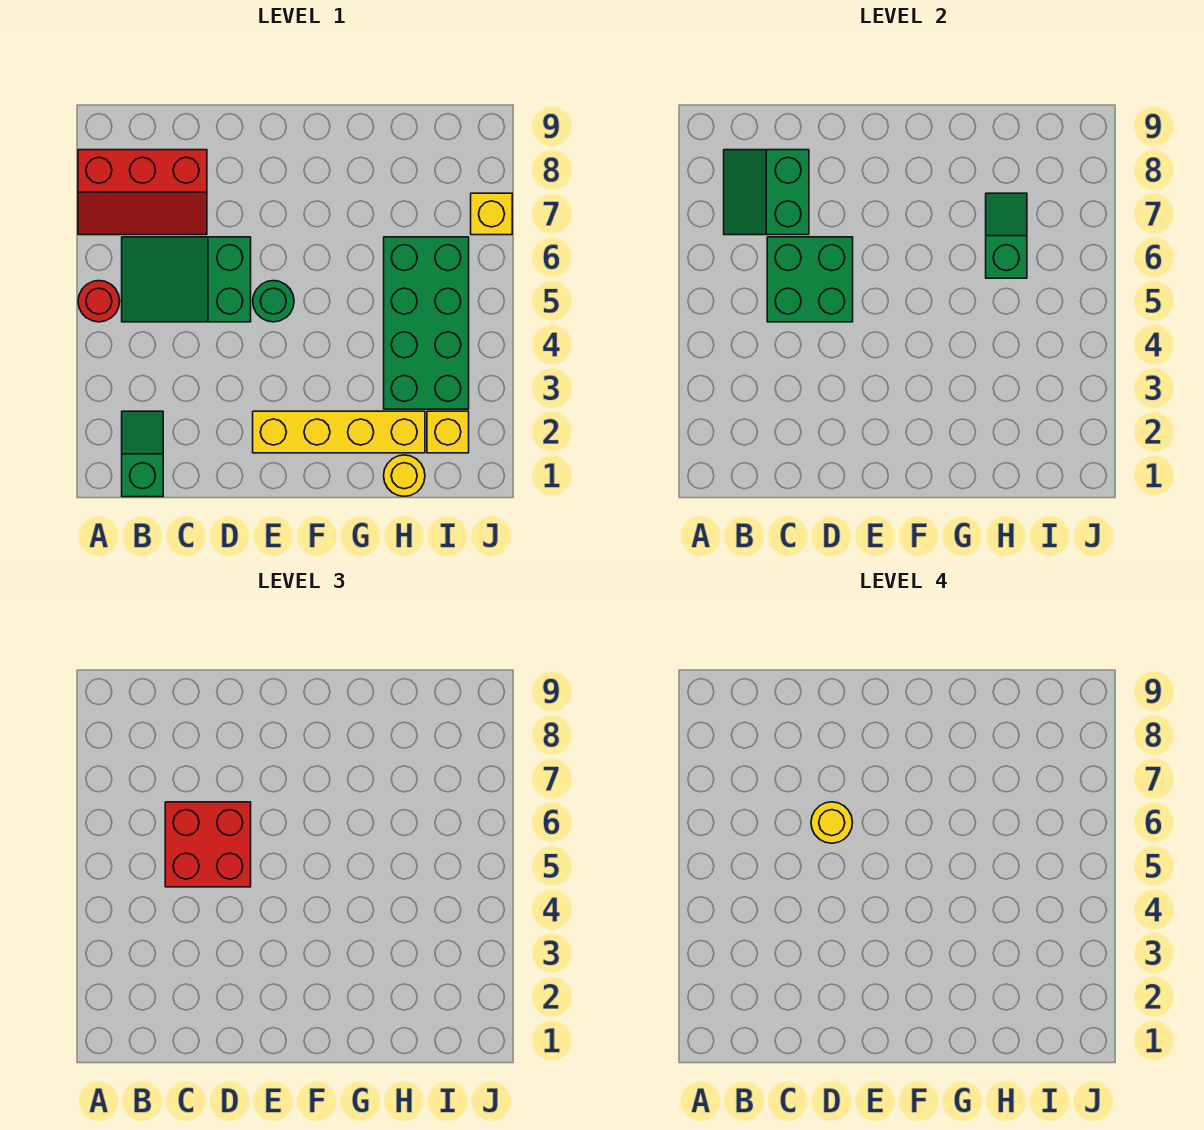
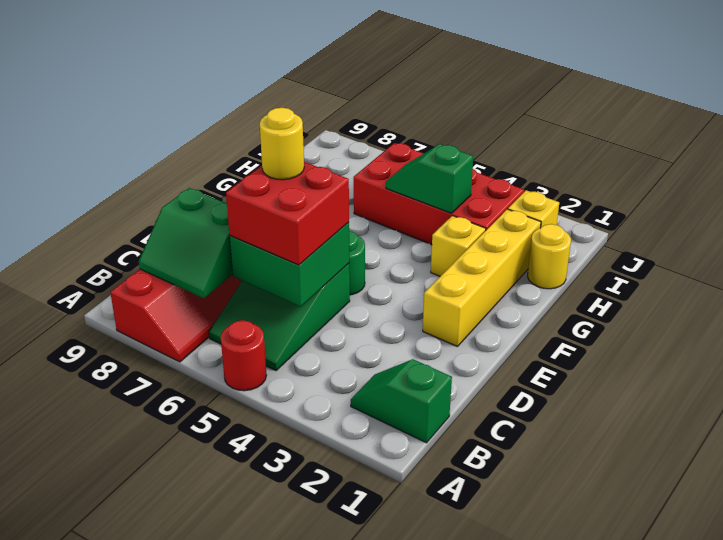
green 2x4 brick [384,237,469,409] -> red 2x4 brick [354,143,524,245]
green 1x2 slope [986,193,1027,278] -> green 1x2 slope moved to [386,144,473,213]
yellow 1x1 brick [471,193,512,235] -> yellow 1x1 brick moved to [431,216,486,276]

